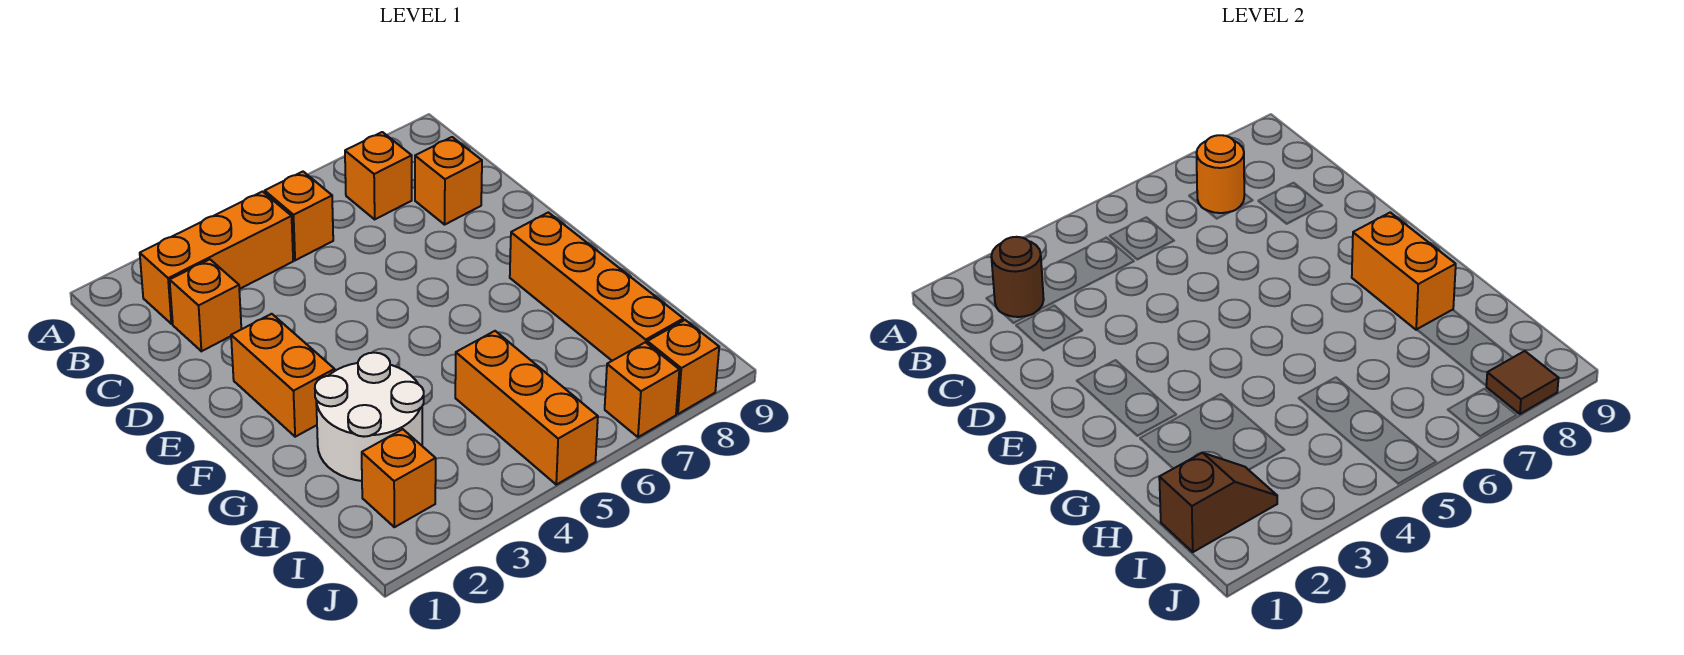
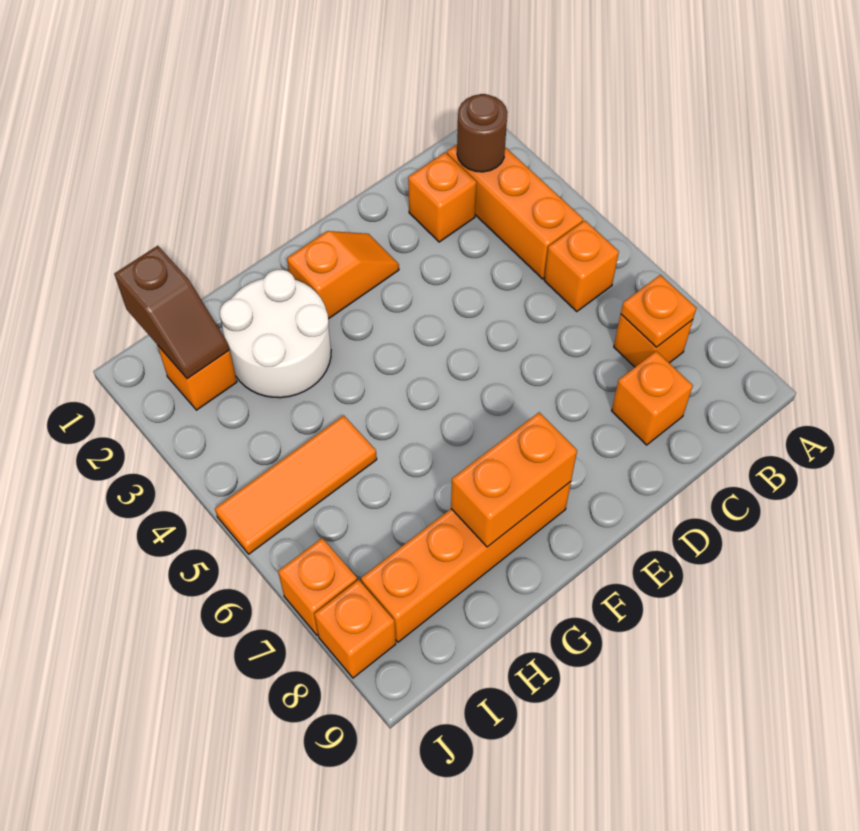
orange 1x1 round brick [1197,135,1244,213] -> orange 1x1 plate [621,275,696,347]
orange 1x2 brick [231,314,335,437] -> orange 1x2 slope [287,231,399,319]
orange 1x3 brick [455,331,598,485] -> orange 1x3 tile [215,416,377,554]
brown 1x1 tile [1486,351,1559,414] -> none

